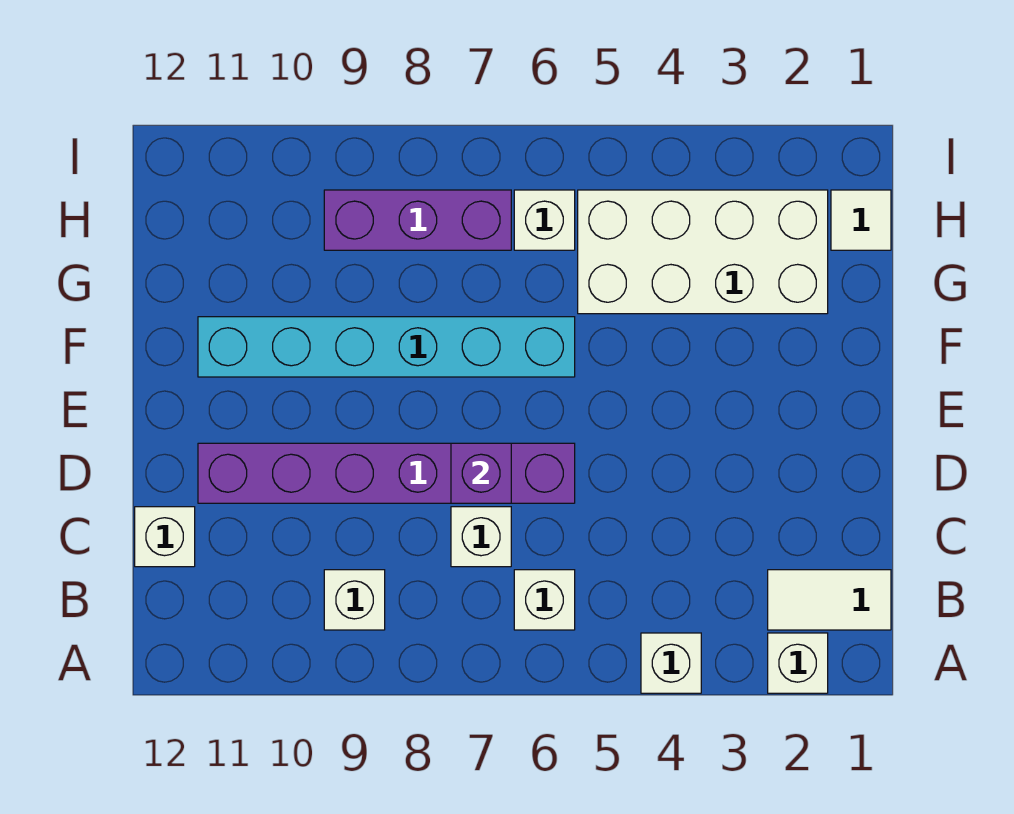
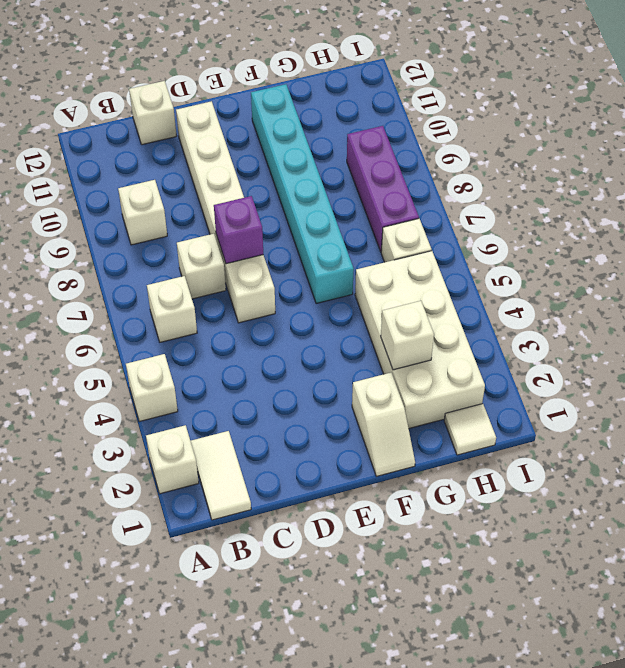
purple 1x6 brick [198,443,575,503] -> white 1x6 brick [176,101,275,323]
none -> white 1x2 slope [352,373,415,476]
none -> white 1x1 brick [381,301,434,370]

